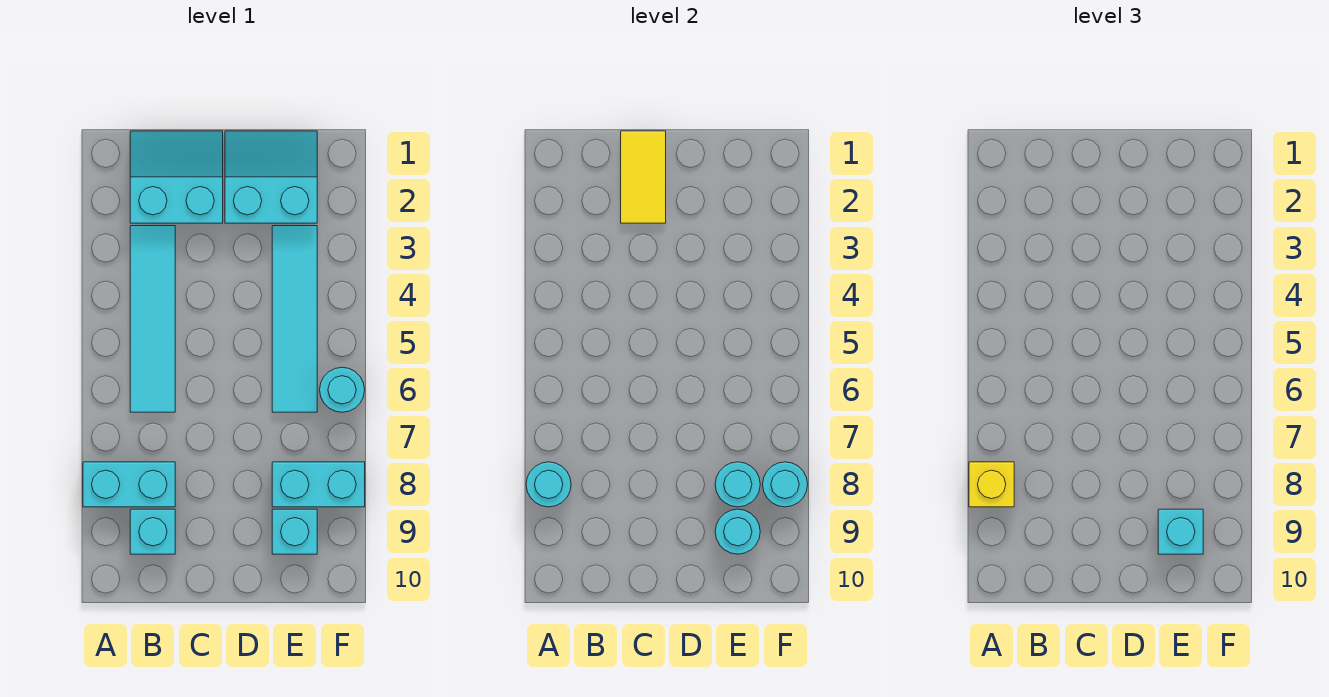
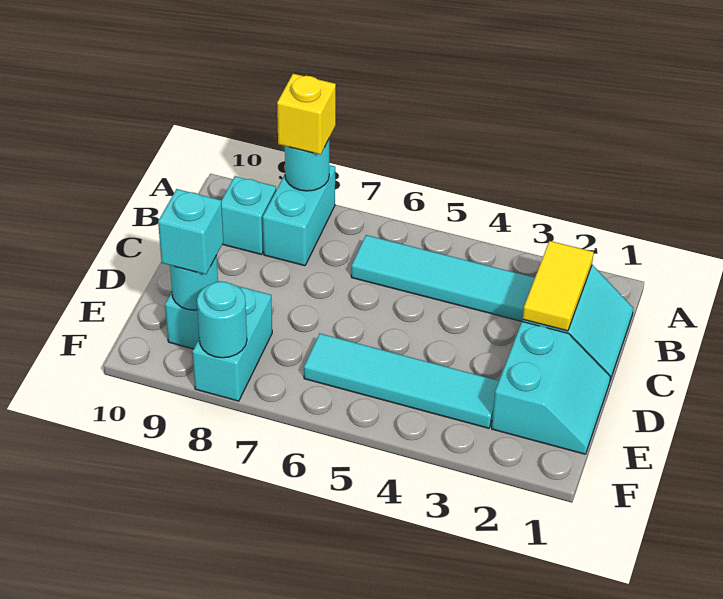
yellow 1x2 tile [621,131,666,223] -> yellow 1x2 tile turned to [523,241,594,331]
cyan 1x1 round brick [715,462,760,507] -> none
cyan 1x1 round brick [320,367,365,412] -> none

